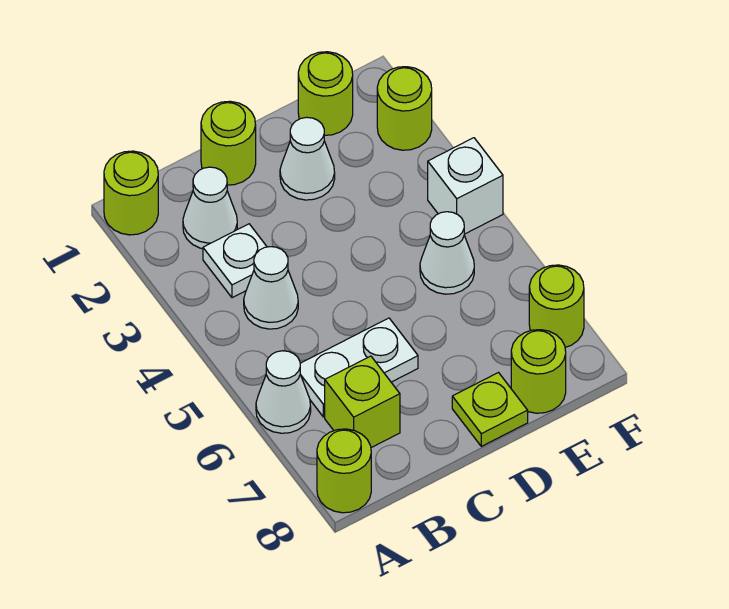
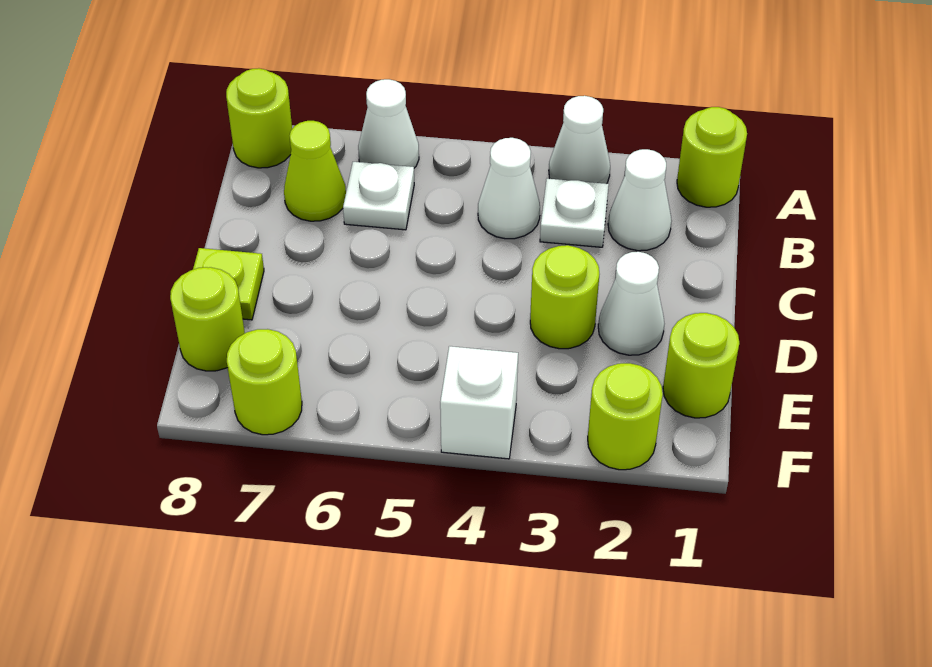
white 1x2 plate [300,318,418,417] -> white 1x1 plate [343,162,414,230]
lime 1x1 brick [325,356,400,448] -> lime 1x1 cone [284,121,346,221]
lime 1x1 round brick [201,101,256,185] -> lime 1x1 round brick moved to [530,245,599,349]
white 1x1 cone [420,212,474,294] -> white 1x1 cone moved to [549,96,610,184]

